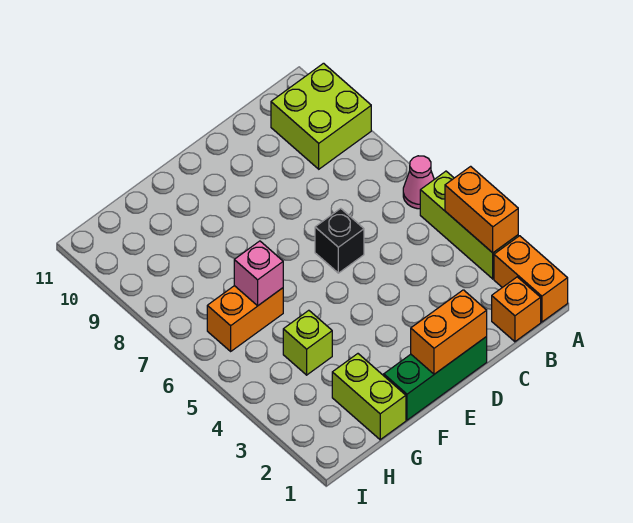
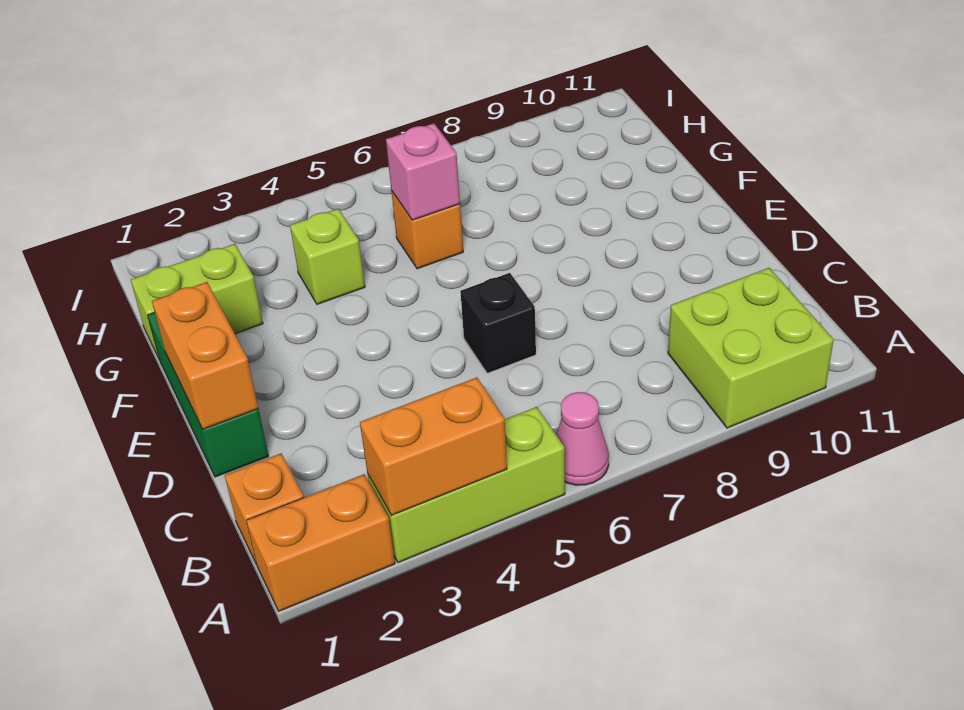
orange 1x2 brick [207,286,283,351] -> orange 1x1 brick [391,191,463,269]

